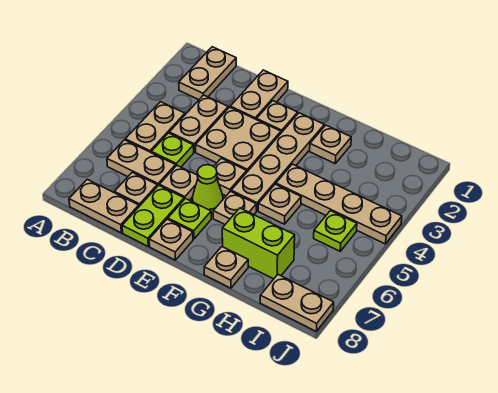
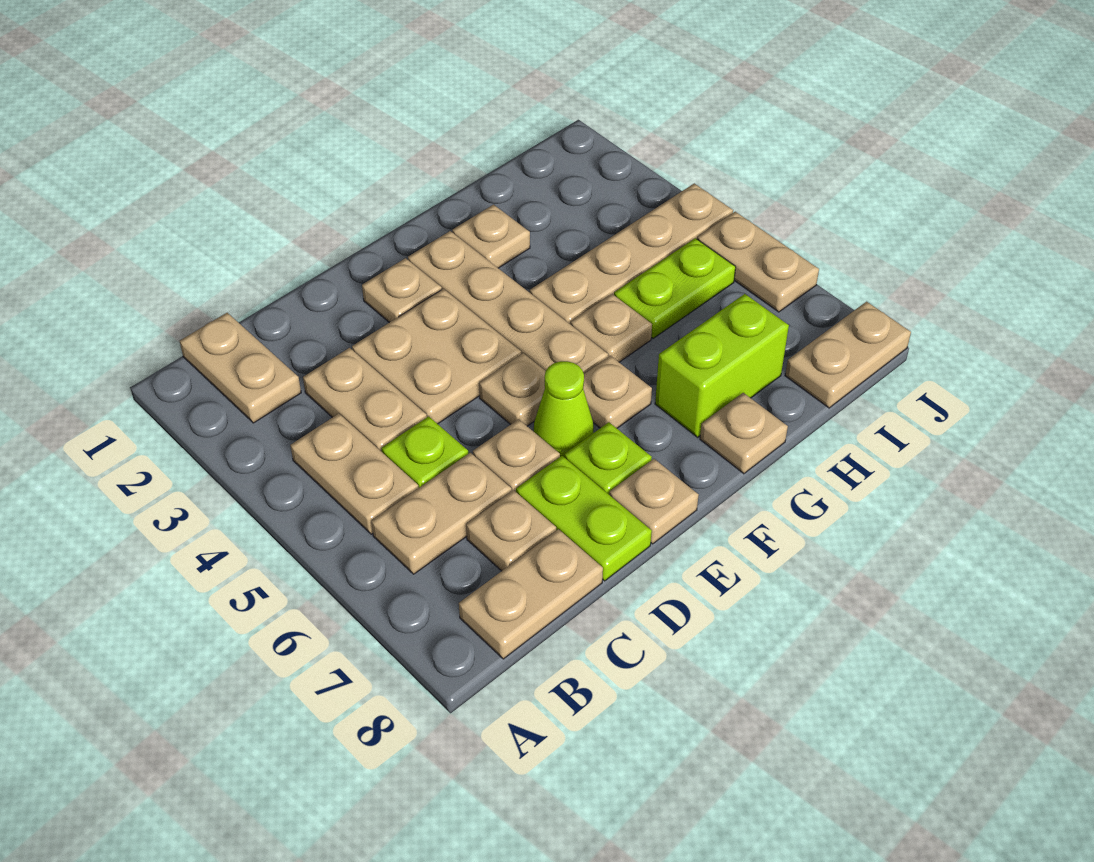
tan 1x2 plate [230,70,288,120] -> tan 1x2 plate moved to [697,212,819,312]
lime 1x1 plate [314,211,357,251] -> lime 1x2 plate [614,238,736,338]

